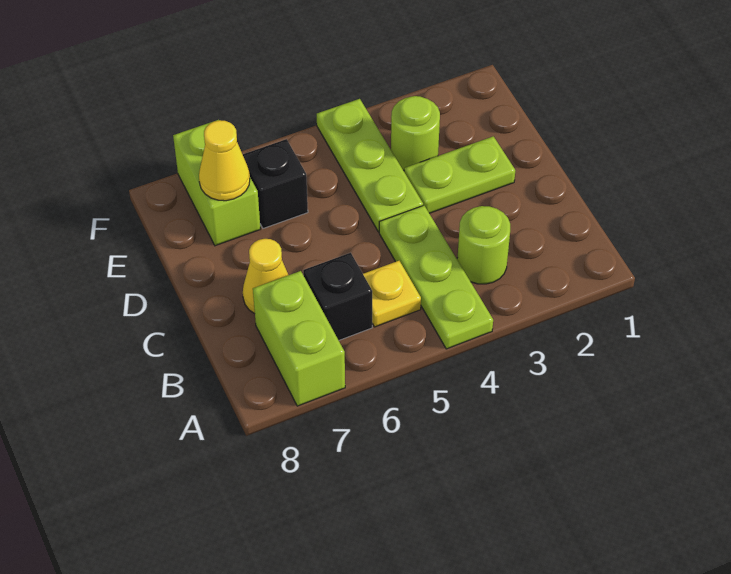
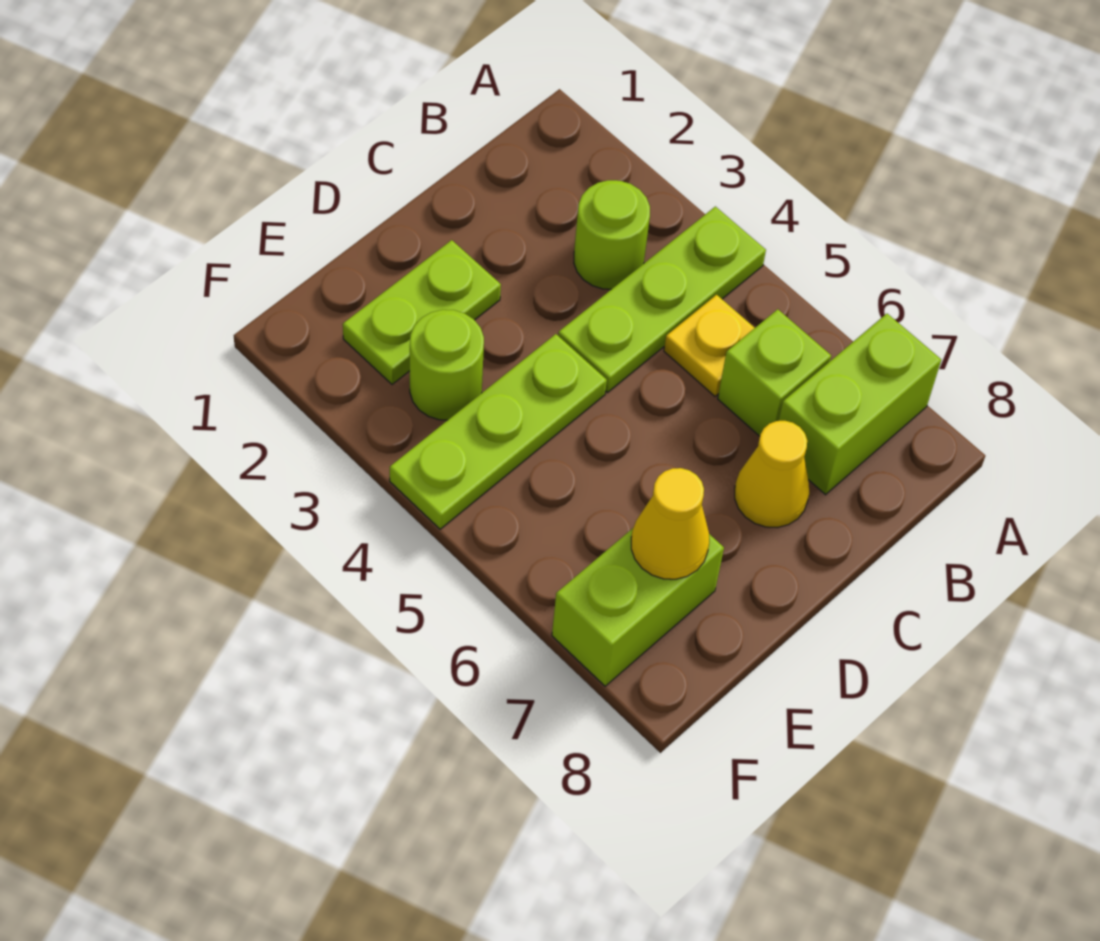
black 1x1 brick [303,253,372,340] -> lime 1x1 brick [718,309,831,436]
lime 1x2 plate [404,136,515,213] -> lime 1x2 plate turned to [343,240,501,384]
black 1x1 brick [243,139,308,228] -> none

